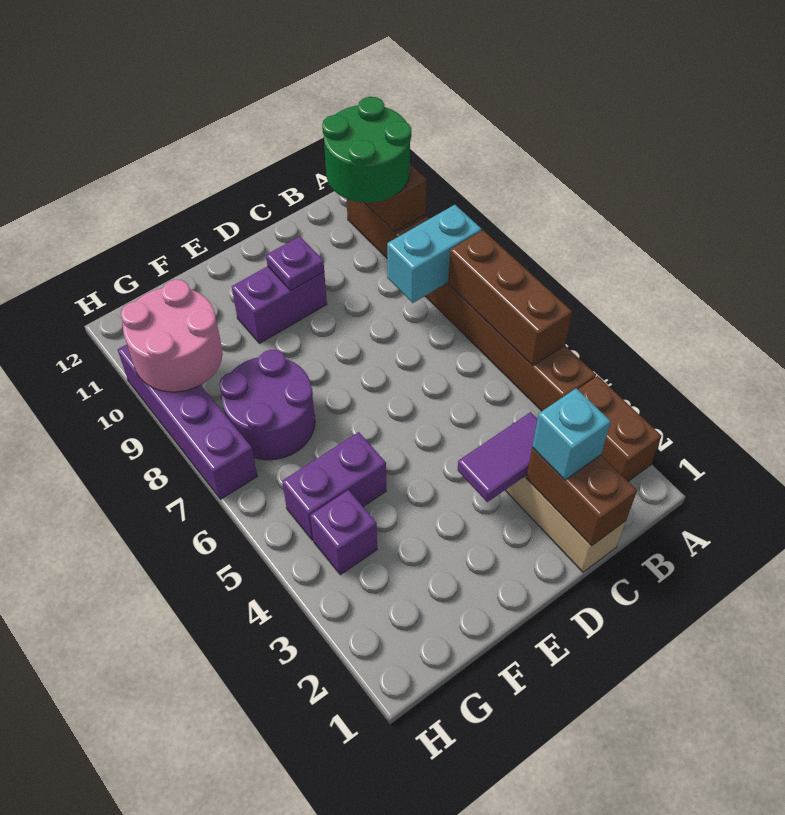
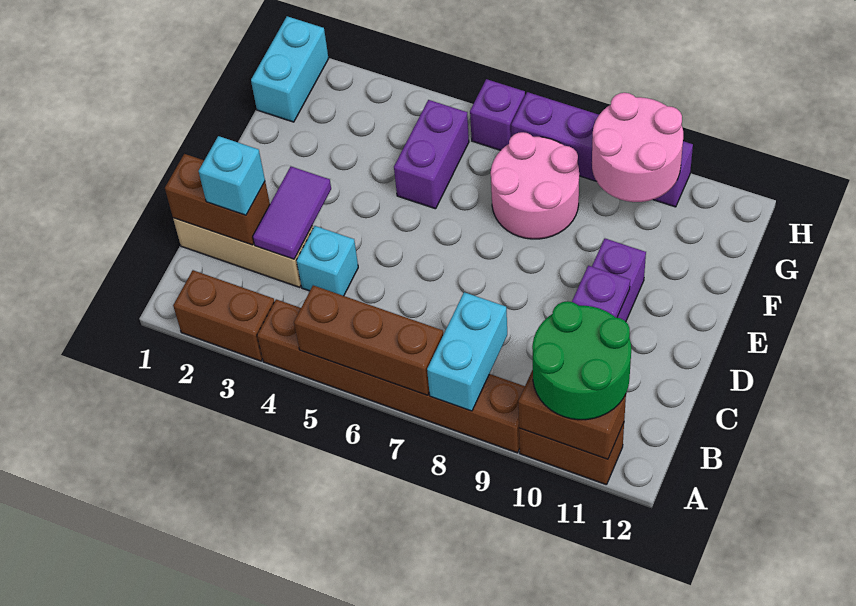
none -> cyan 1x1 brick [296,226,358,296]
purple 2x2 round brick [219,350,315,460] -> pink 2x2 round brick [491,132,579,239]
none -> cyan 1x2 brick [251,16,329,122]
purple 1x1 brick [310,490,377,575] -> purple 1x1 brick moved to [470,79,525,150]

